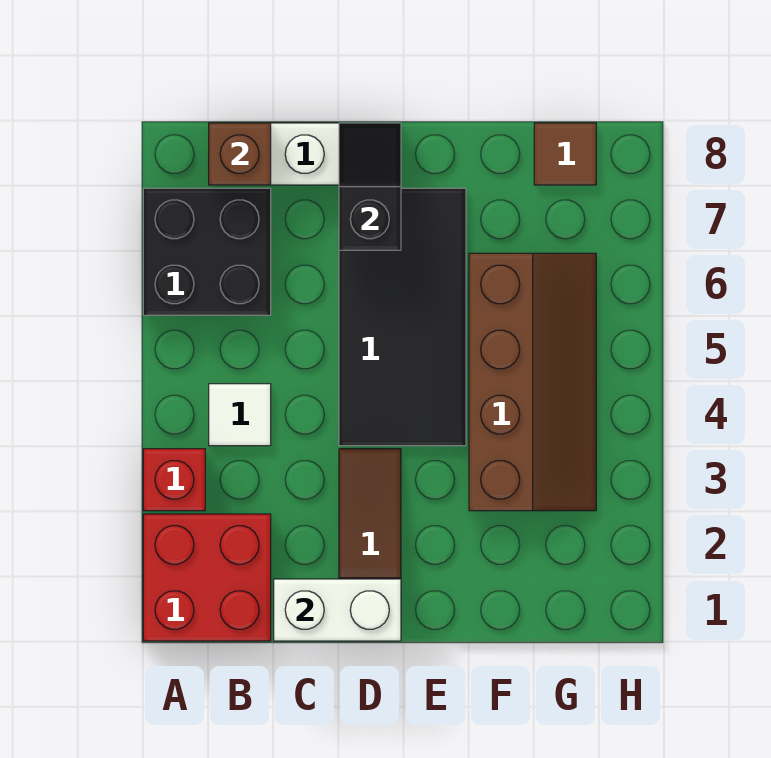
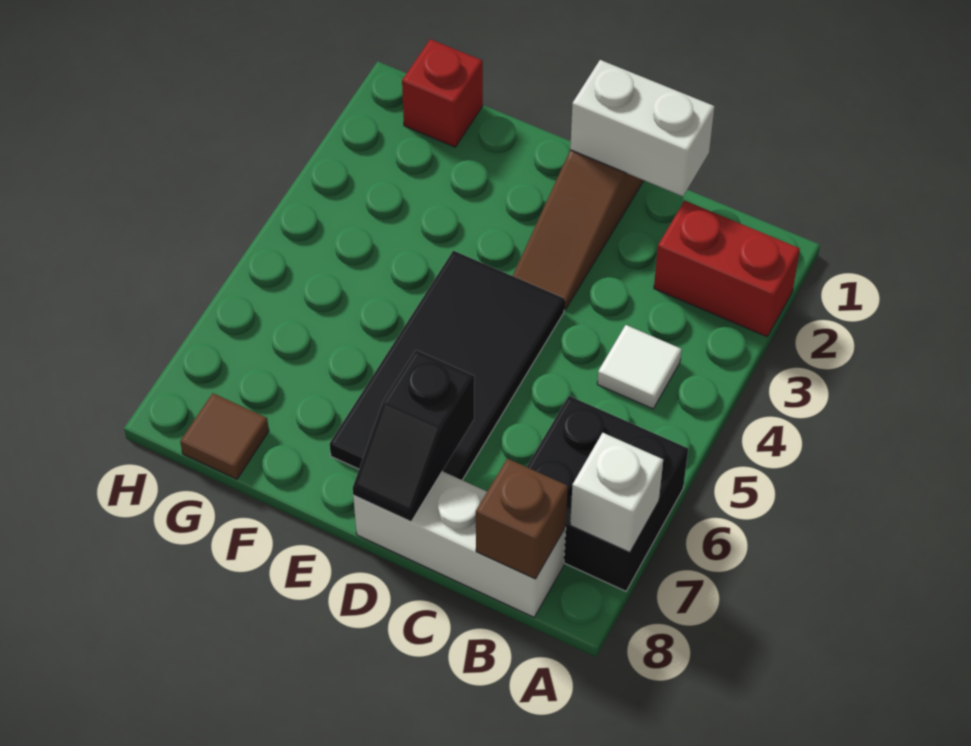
red 2x2 brick [143,514,271,641] -> red 1x2 brick [654,201,800,337]
red 1x1 brick [143,449,205,511] -> red 1x1 brick moved to [402,39,483,147]
none -> white 1x1 brick [570,433,663,552]
brown 2x4 slope [469,253,596,511] -> none

